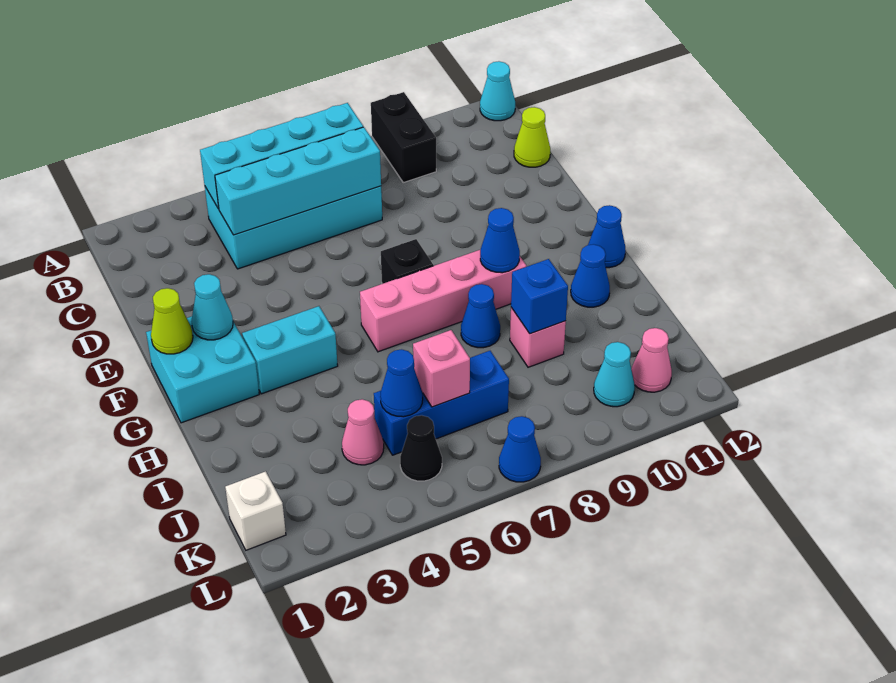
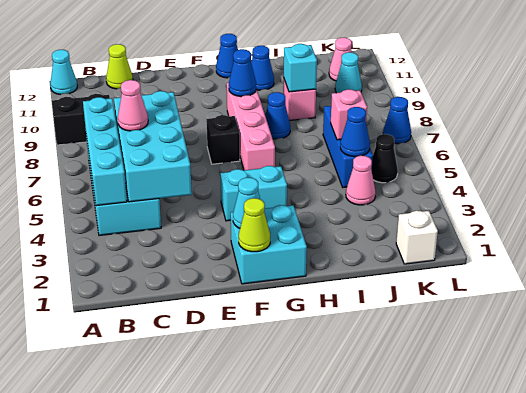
cyan 1x4 brick [215,127,381,235] -> cyan 2x4 brick [114,91,192,202]
none -> pink 1x1 cone [118,80,148,131]
cyan 1x2 brick [242,306,338,394] -> cyan 1x2 brick turned to [220,166,287,221]
blue 1x1 brick [511,259,568,334] -> cyan 1x1 brick [284,44,317,92]

